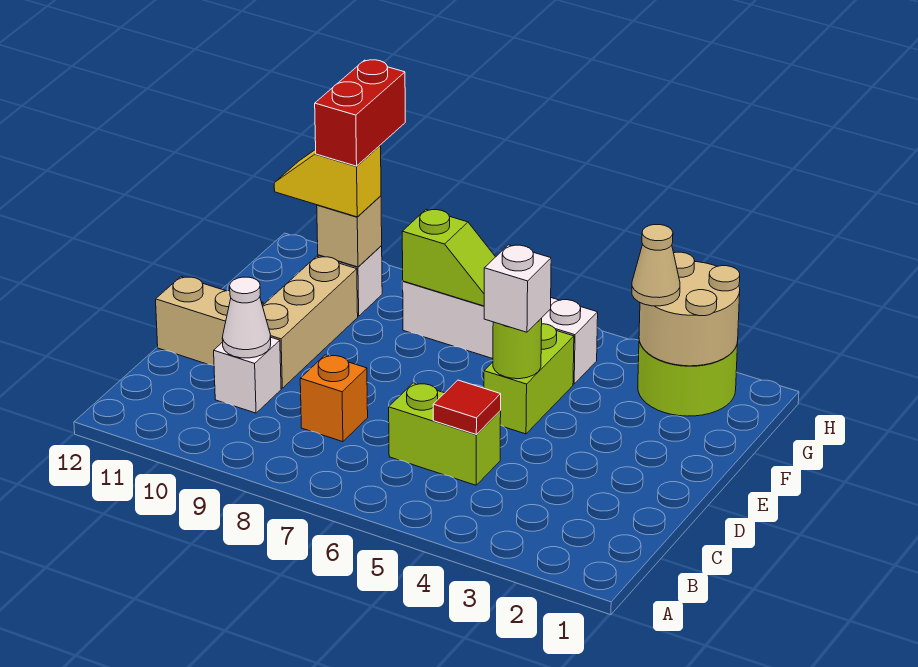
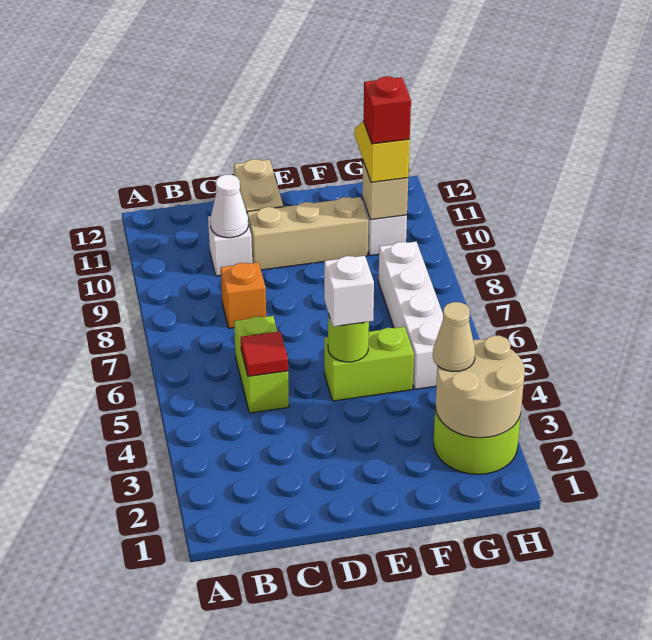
lime 1x2 slope [402,209,495,306] -> none
red 1x2 brick [315,60,405,166] -> red 1x1 brick [364,77,411,144]

